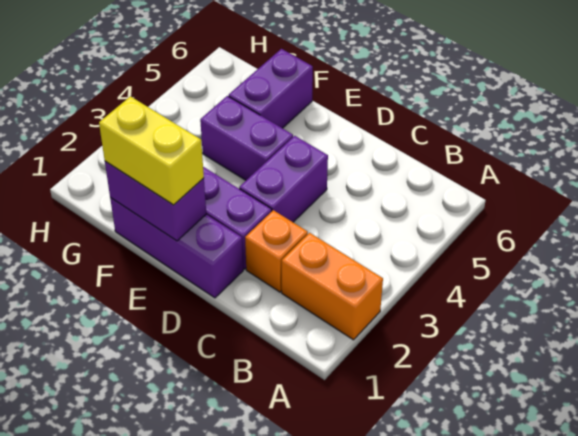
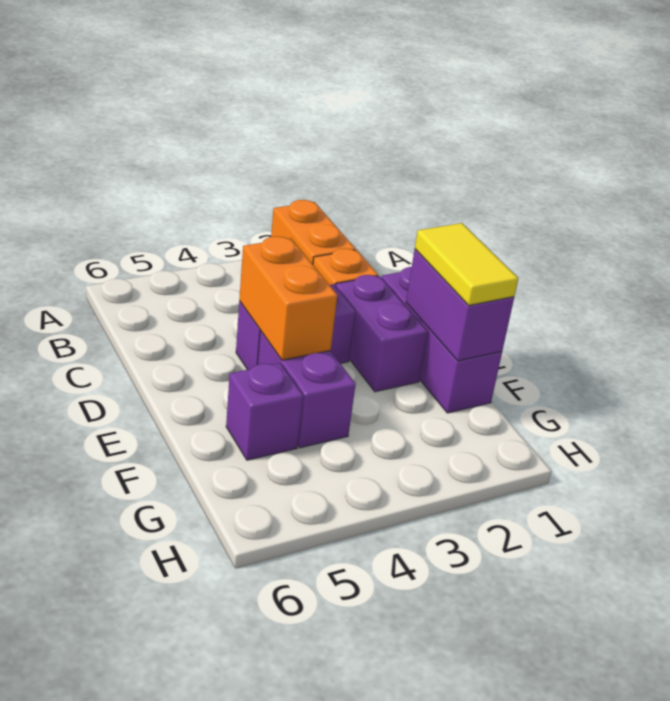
none -> orange 1x2 brick [239,236,337,360]
yellow 1x2 brick [99,96,204,205] -> yellow 1x2 tile [415,223,519,305]
purple 1x2 brick [229,49,313,128] -> purple 1x1 brick [226,363,303,460]

